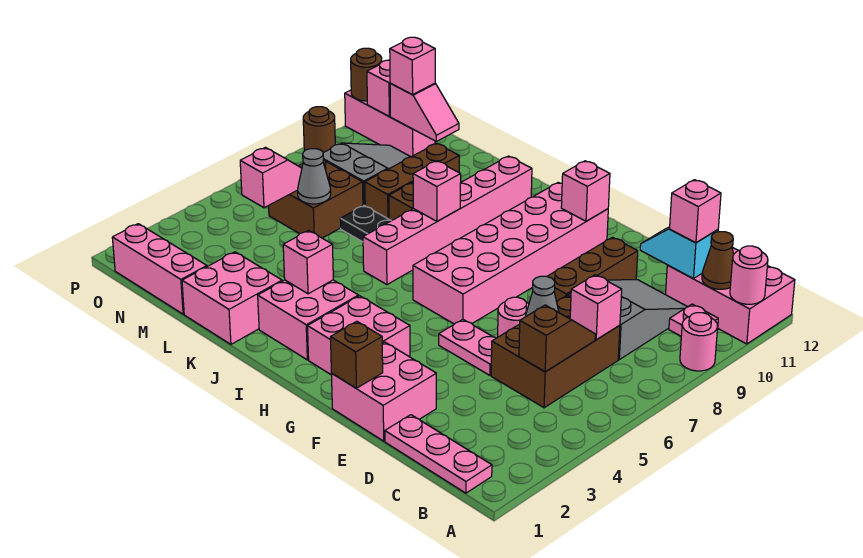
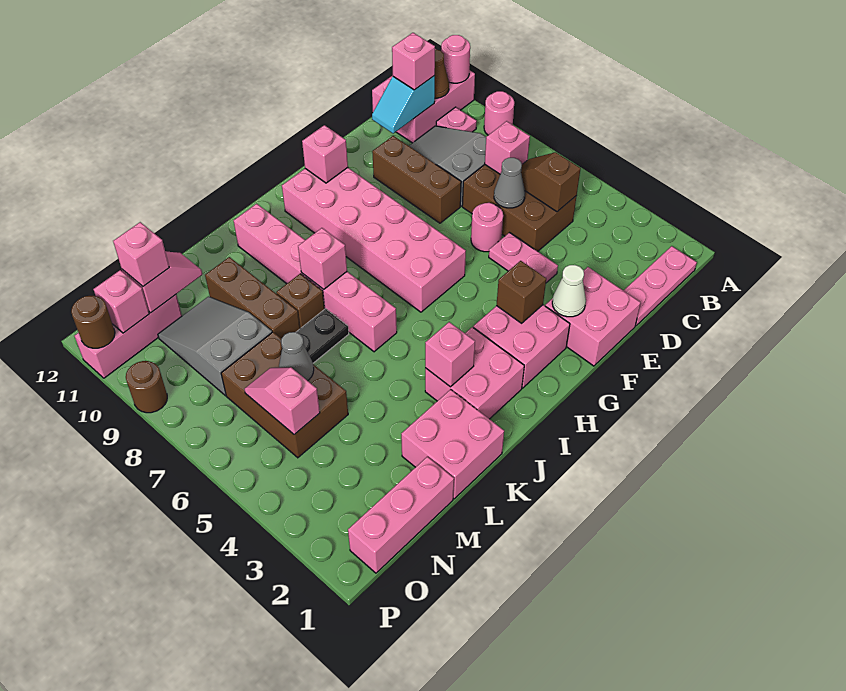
pink 1x2 plate [439,320,496,375] -> pink 1x2 plate turned to [489,233,558,283]
brown 1x1 brick [331,321,383,388] -> brown 1x1 brick moved to [497,261,546,323]
none -> white 1x1 cone [552,265,586,317]
brown 2x2 brick [269,159,363,238] -> brown 2x3 brick [221,332,348,458]

